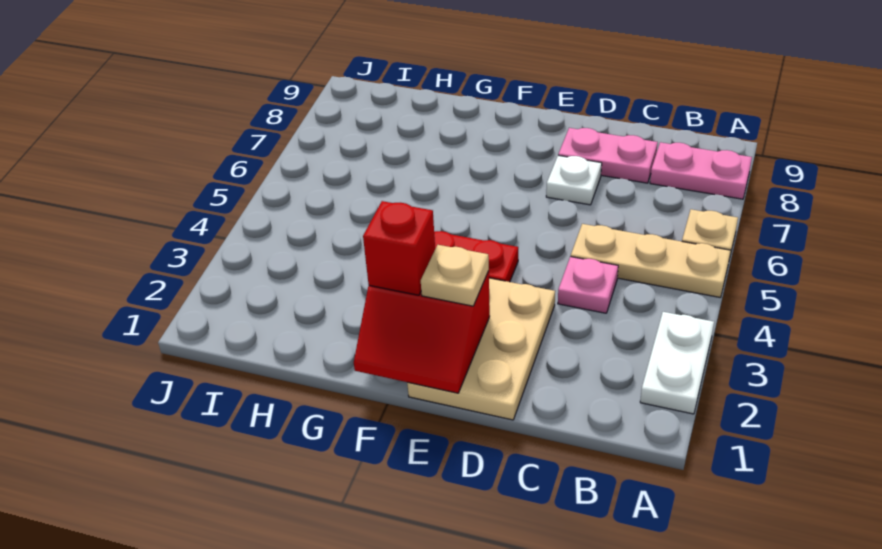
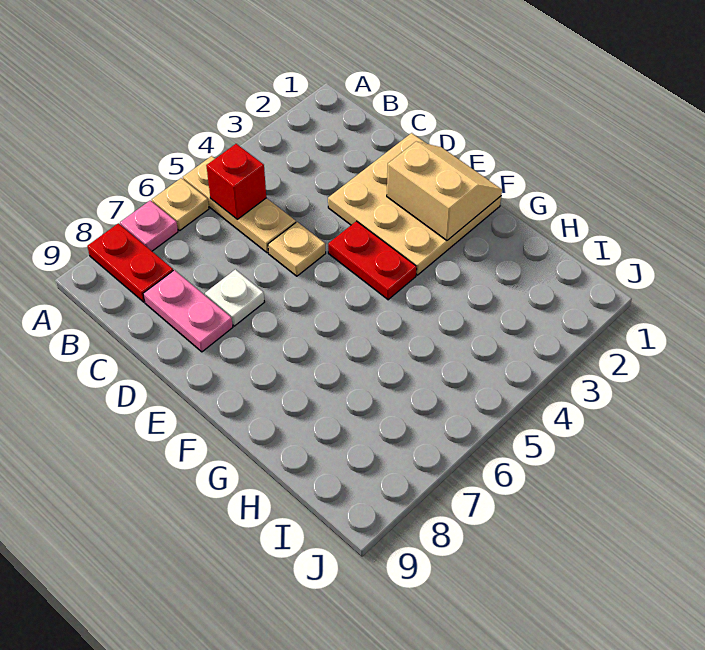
white 1x2 plate [640,312,714,414] -> none
pink 1x2 plate [650,142,752,199] -> red 1x2 plate [87,223,173,302]
pink 1x1 plate [558,257,618,313] -> pink 1x1 plate moved to [120,201,178,251]
tan 2x3 plate [407,278,555,420] -> tan 3x3 plate [328,133,501,275]
red 2x2 slope [354,271,490,393] -> tan 2x2 slope [387,142,502,240]
tan 1x1 plate [421,245,489,306] -> tan 1x1 plate moved to [268,222,326,276]
red 1x1 brick [363,201,435,295] -> red 1x1 brick moved to [206,144,266,219]

